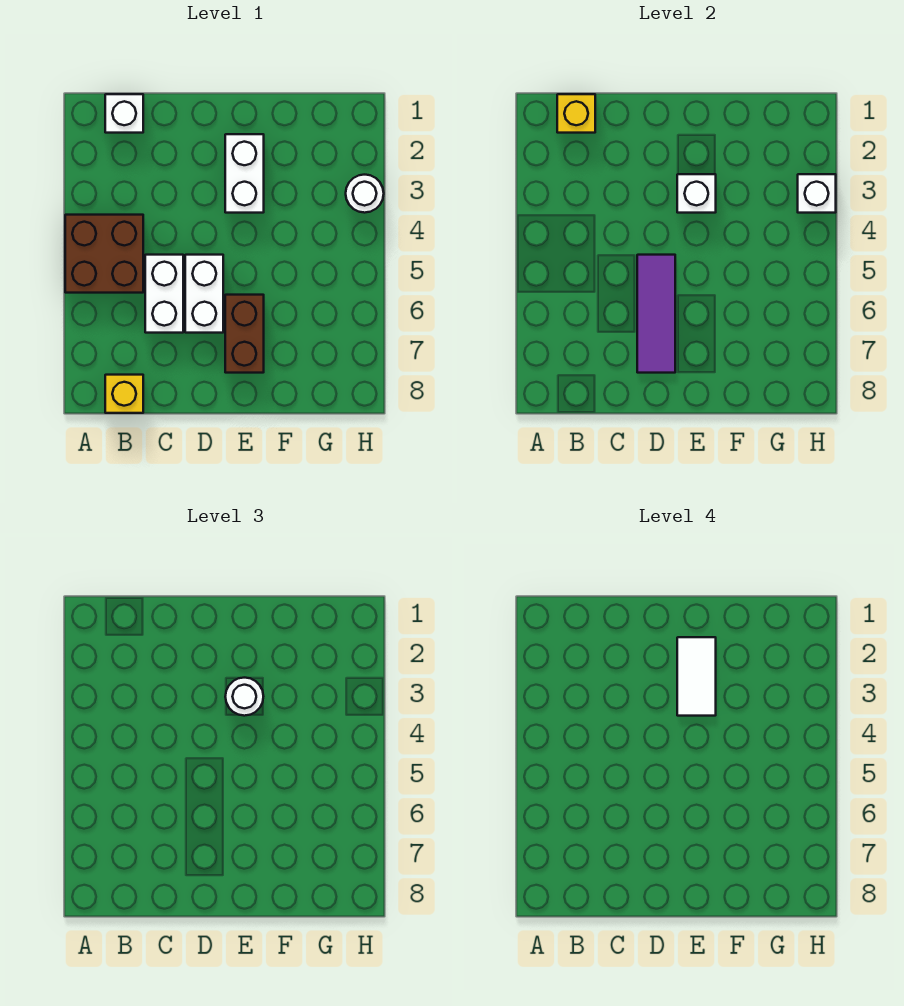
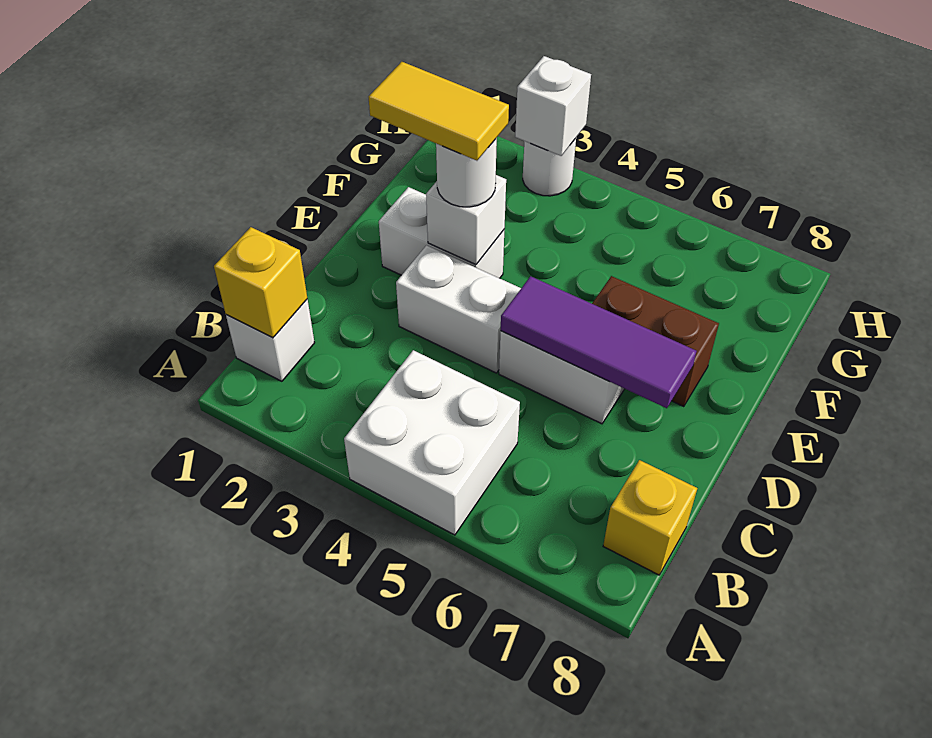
brown 2x2 brick [65,215,143,293] -> white 2x2 brick [344,350,520,535]
white 1x2 brick [145,255,183,333] -> white 1x2 brick moved to [396,245,521,373]
white 1x2 tile [677,637,716,716] -> yellow 1x2 tile [369,62,509,161]

